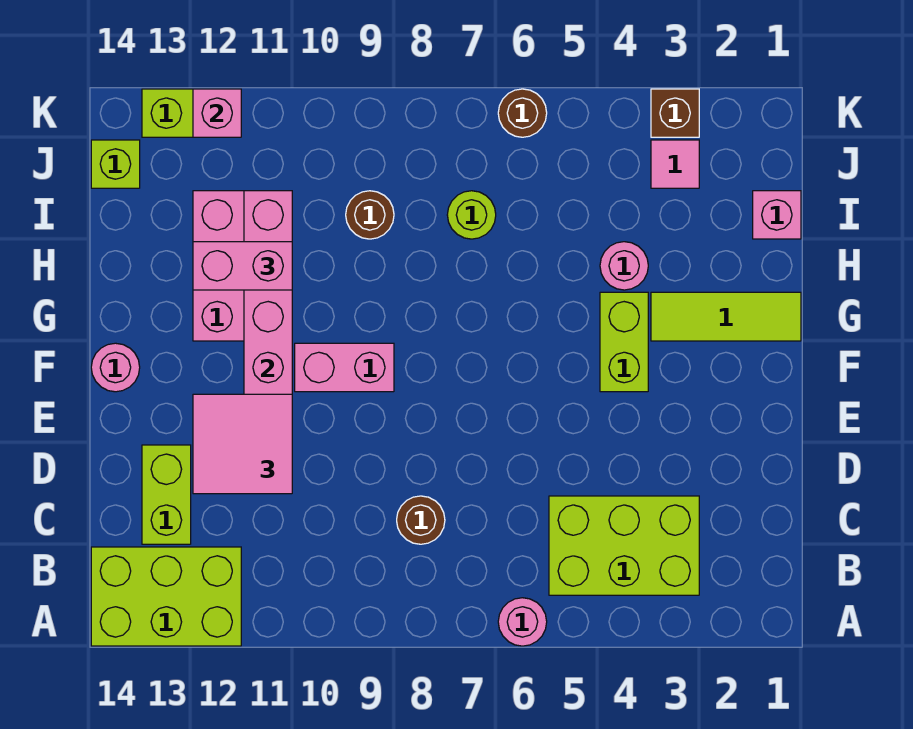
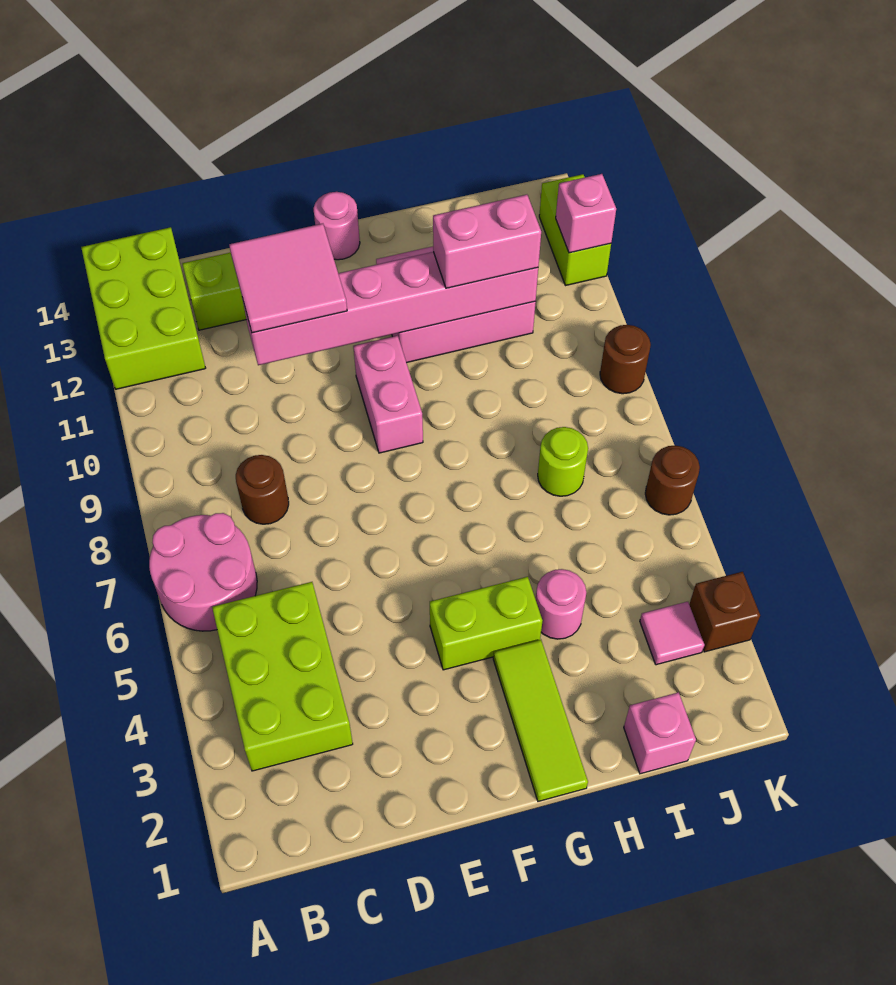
pink 1x1 round brick [498,598,547,646] -> pink 2x2 round brick [149,513,257,631]
pink 1x2 brick [193,242,292,290] -> pink 1x2 brick turned to [433,195,541,288]
brown 1x1 round brick [346,191,394,239] -> brown 1x1 round brick moved to [600,325,651,394]
lime 1x1 brick [91,140,140,188] -> none

